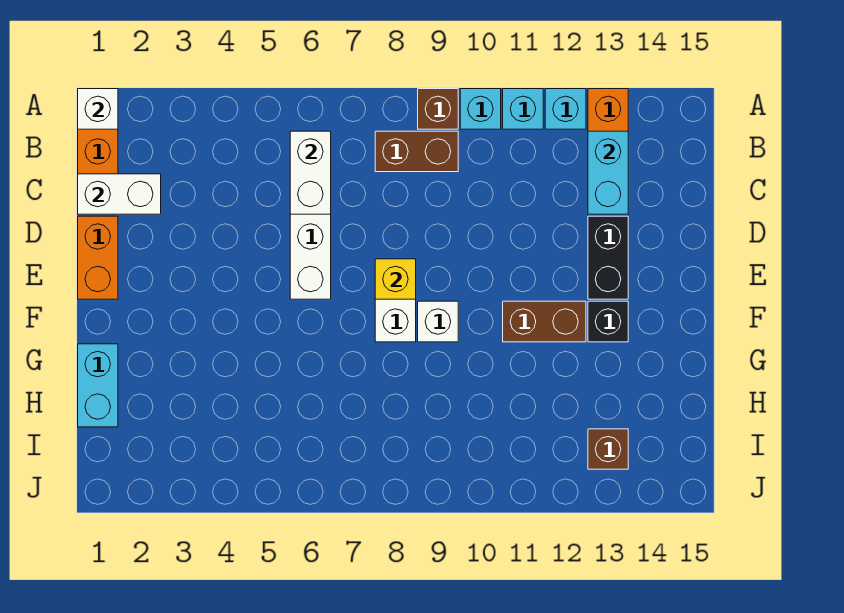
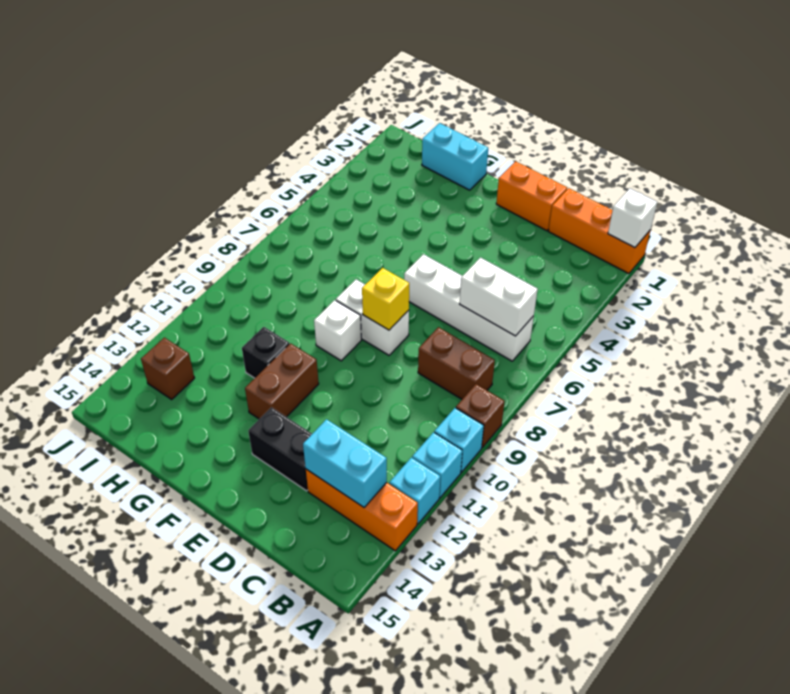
brown 1x2 brick [375,131,458,172] -> brown 1x2 brick turned to [418,327,495,399]
white 1x2 brick [78,174,161,214] -> none
black 1x1 brick [588,301,628,342] -> black 1x1 brick moved to [242,327,289,378]

